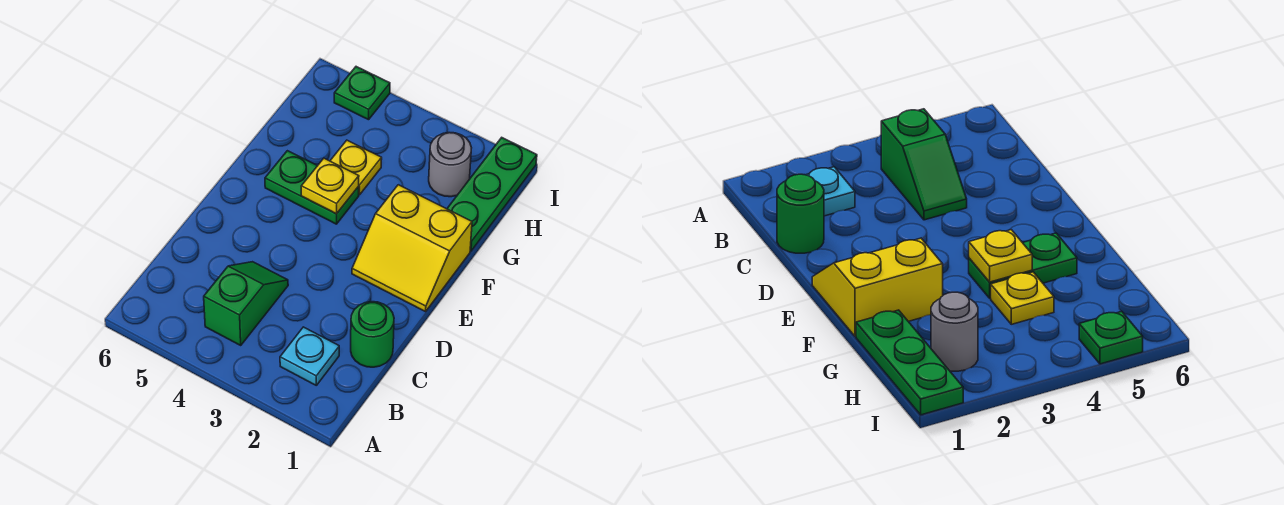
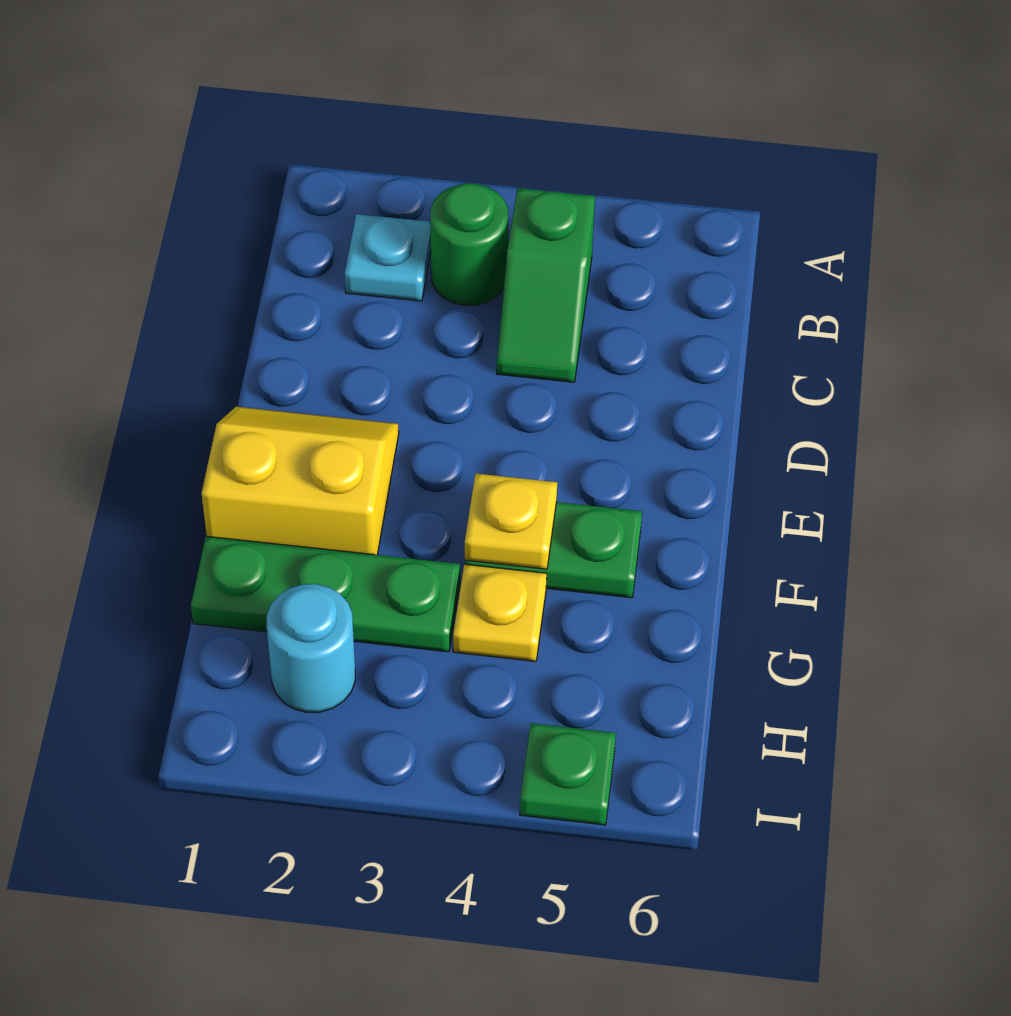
green 1x1 round brick [351,302,394,367] -> green 1x1 round brick moved to [430,183,509,306]
green 1x3 plate [447,138,537,251] -> green 1x3 plate turned to [191,536,460,652]
grey 1x1 round brick [429,133,471,197] -> cyan 1x1 round brick [267,584,355,712]

